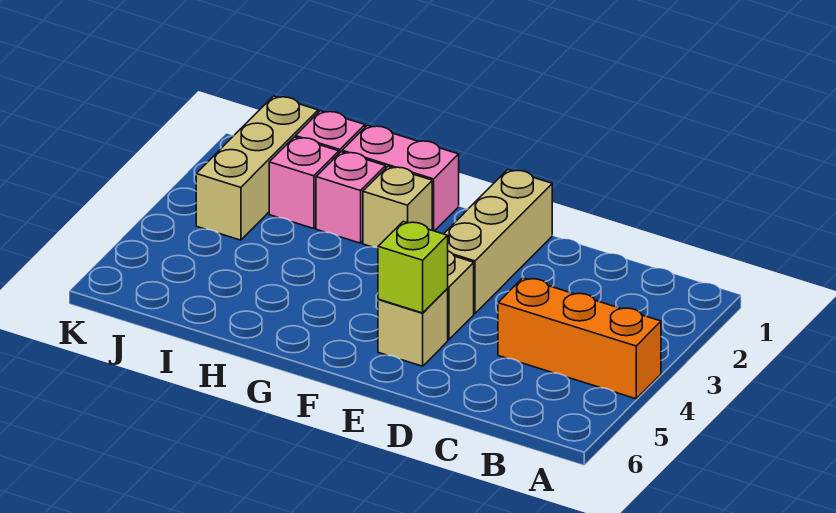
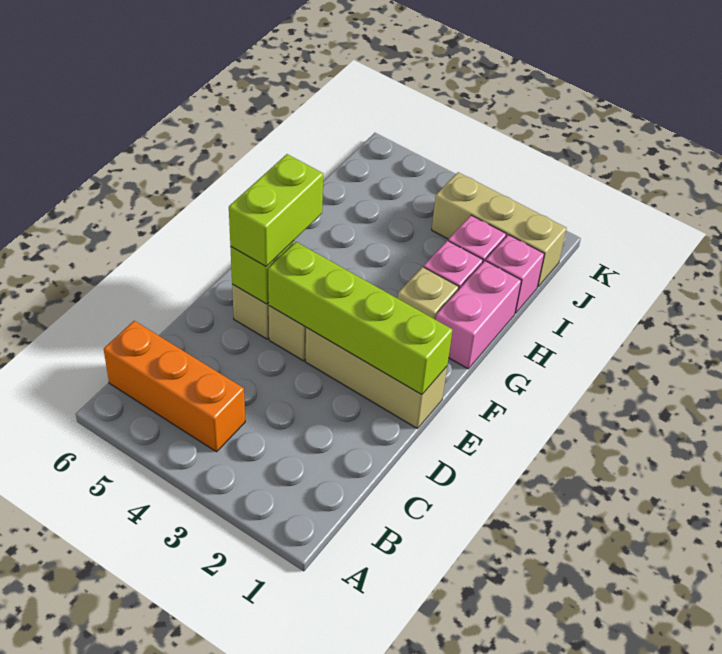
orange 1x3 brick [498,278,661,399] -> orange 1x3 brick turned to [104,321,245,452]
none -> lime 1x4 brick [268,242,452,395]
none -> lime 1x2 brick [229,154,323,267]

